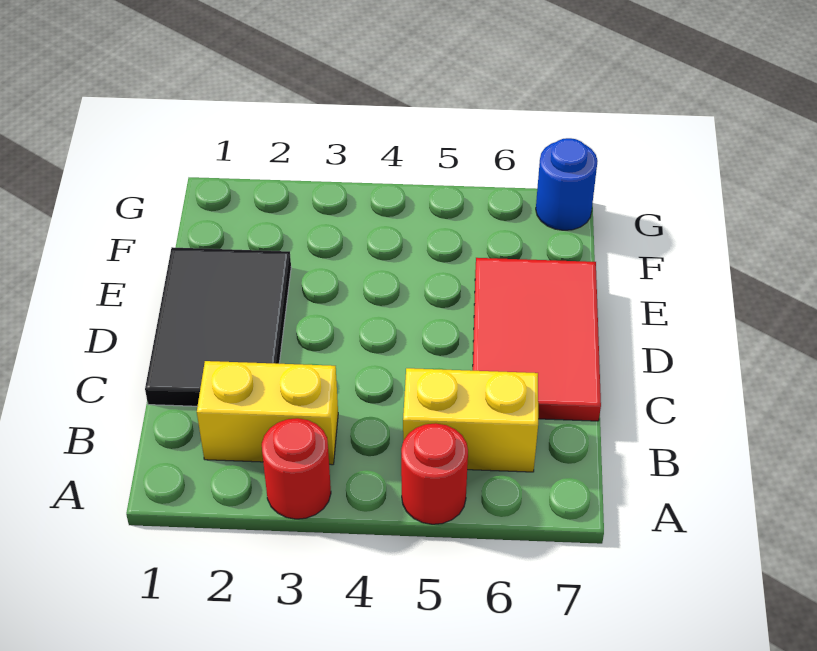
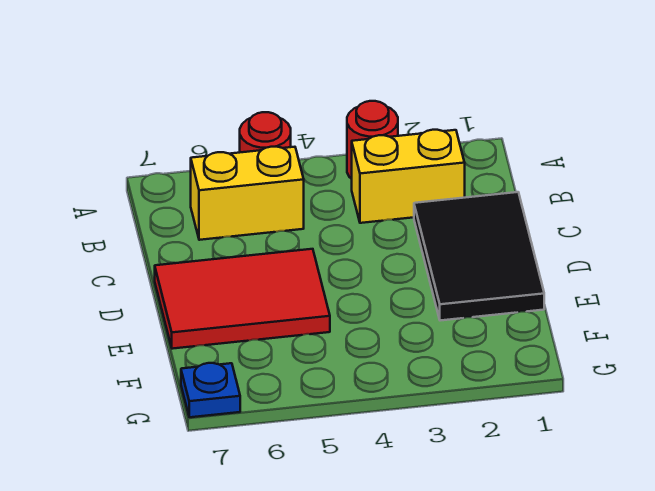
red 2x3 tile [473,258,601,421] -> red 2x3 tile turned to [155,249,330,349]
blue 1x1 round brick [536,138,597,230] -> blue 1x1 plate [181,363,240,417]

